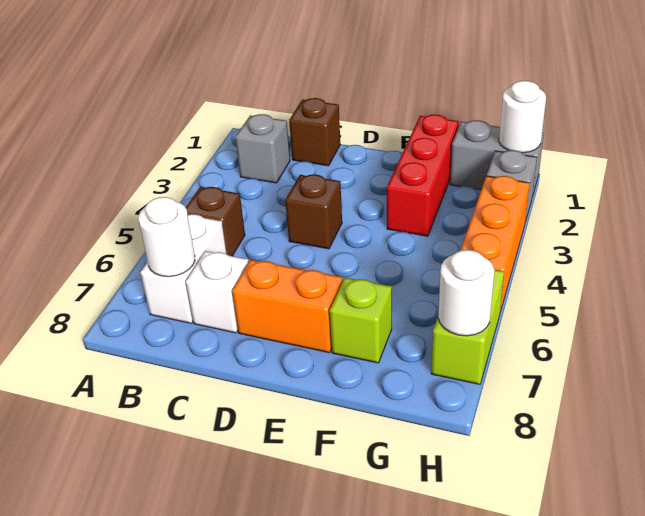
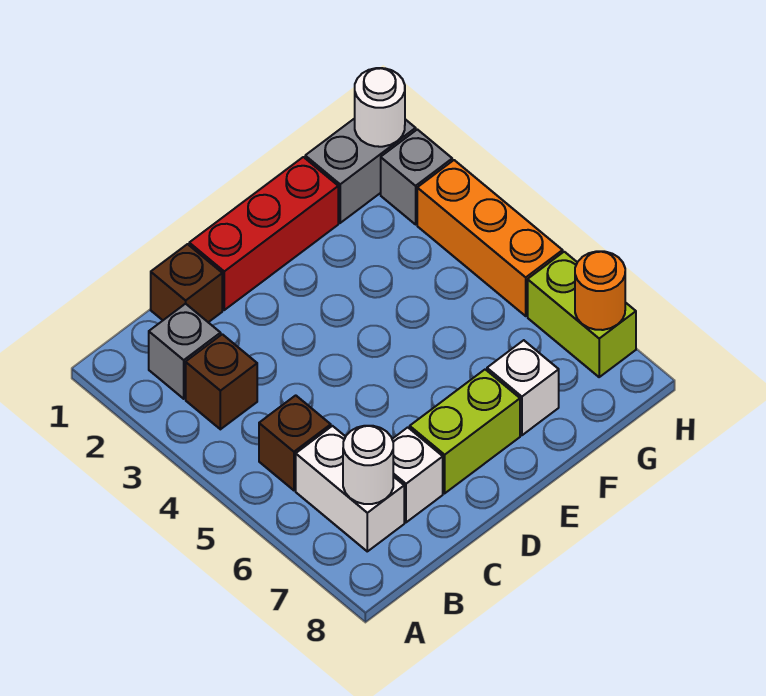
brown 1x1 brick [285,174,342,249] -> brown 1x1 brick moved to [186,334,257,429]
orange 1x2 brick [232,260,343,353] -> lime 1x2 brick [410,369,520,493]
red 1x3 brick [387,115,459,236] -> red 1x3 brick turned to [189,157,338,310]
lime 1x1 brick [330,278,392,363] -> white 1x1 brick [487,340,559,435]
white 1x1 round brick [438,250,494,336] -> orange 1x1 round brick [575,251,625,330]

